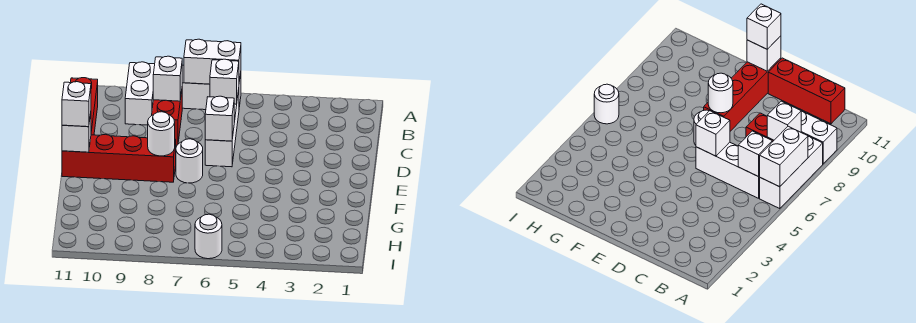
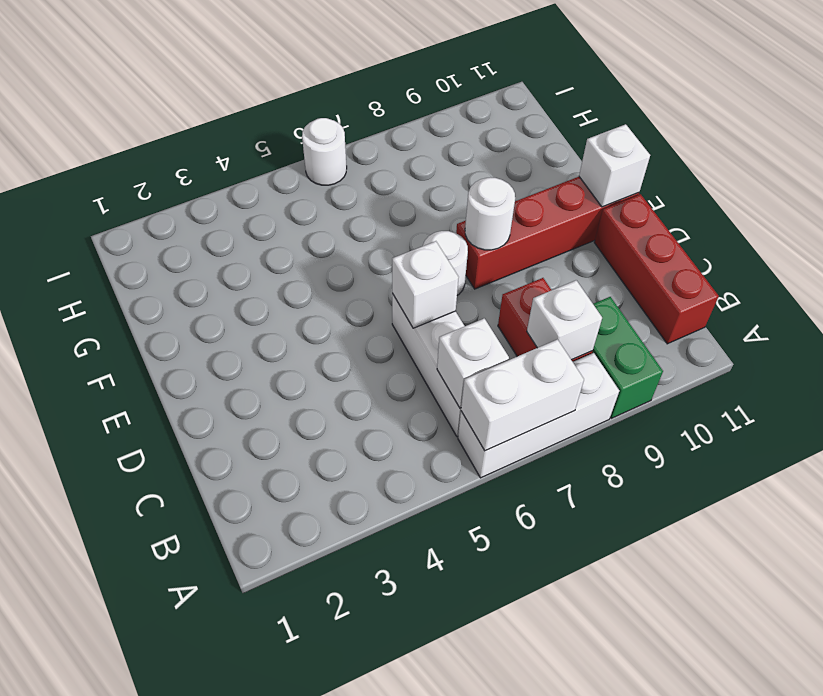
white 1x2 brick [125,62,155,125] -> green 1x2 brick [592,297,663,418]
white 1x1 brick [62,82,91,127] -> none

